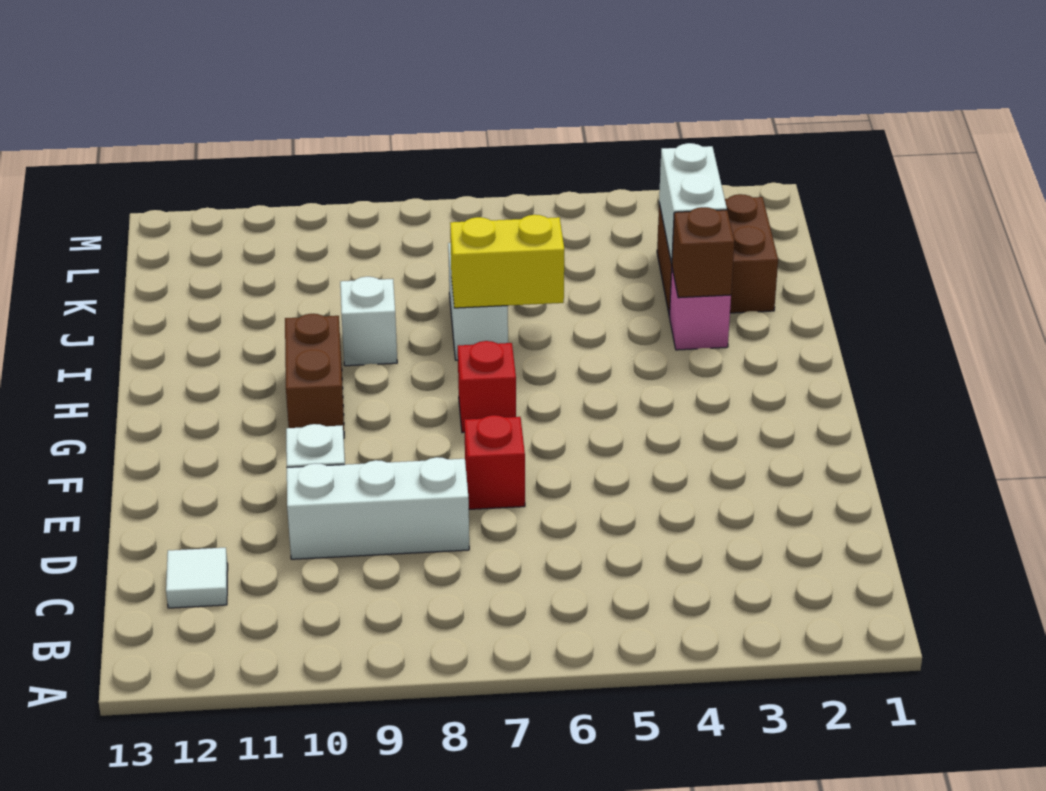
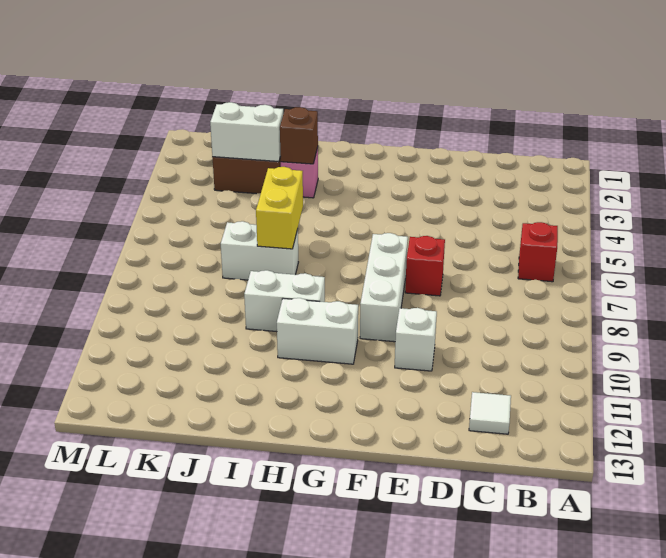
white 1x3 brick [287,457,469,559] -> white 1x3 brick moved to [360,233,408,342]
red 1x1 brick [458,341,516,433] -> red 1x1 brick moved to [518,222,558,282]
brown 1x2 brick [285,314,344,436] -> white 1x2 brick [277,298,358,364]
white 1x1 brick [340,277,397,366] -> white 1x2 brick [244,270,325,332]

